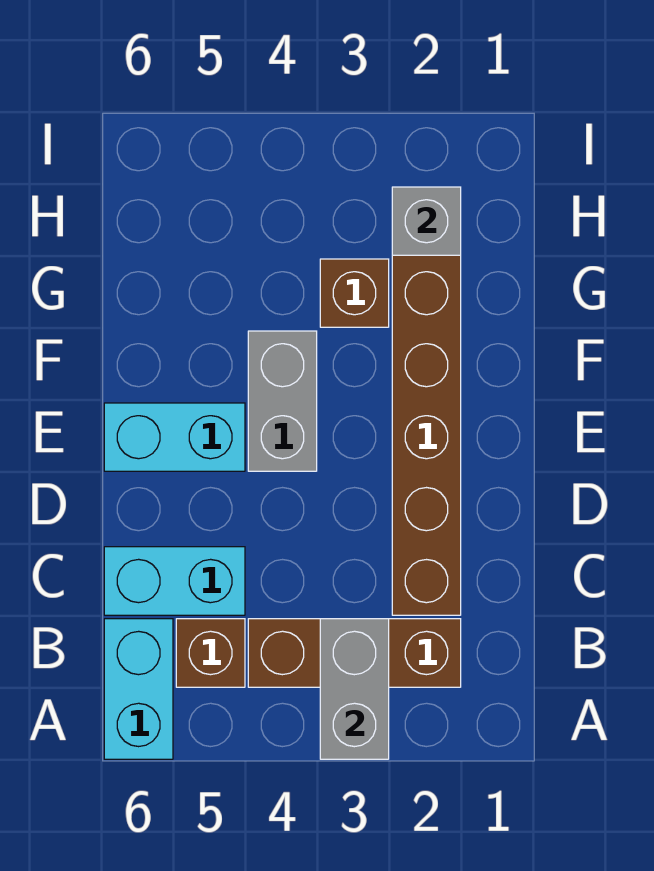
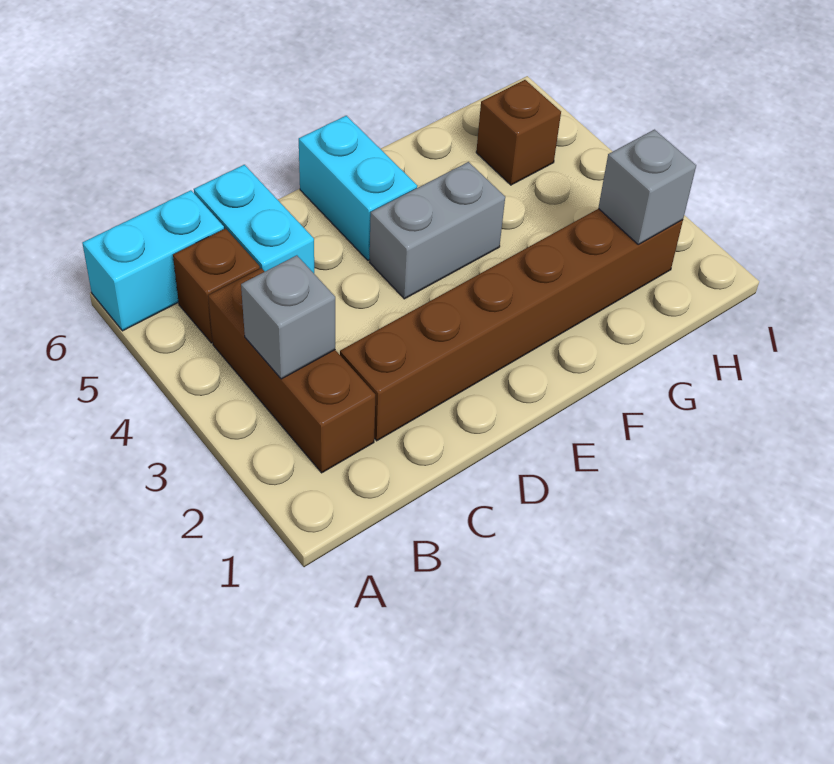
grey 1x2 brick [320,619,389,759] -> grey 1x1 brick [241,255,335,379]
brown 1x1 brick [320,259,389,327] -> brown 1x1 brick moved to [476,80,561,185]

